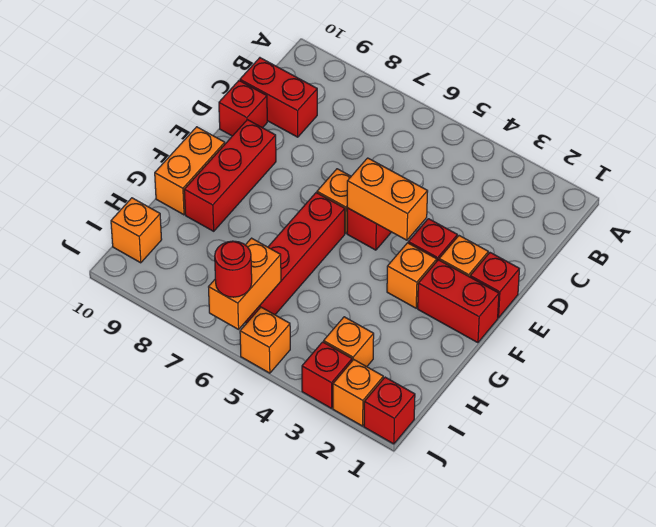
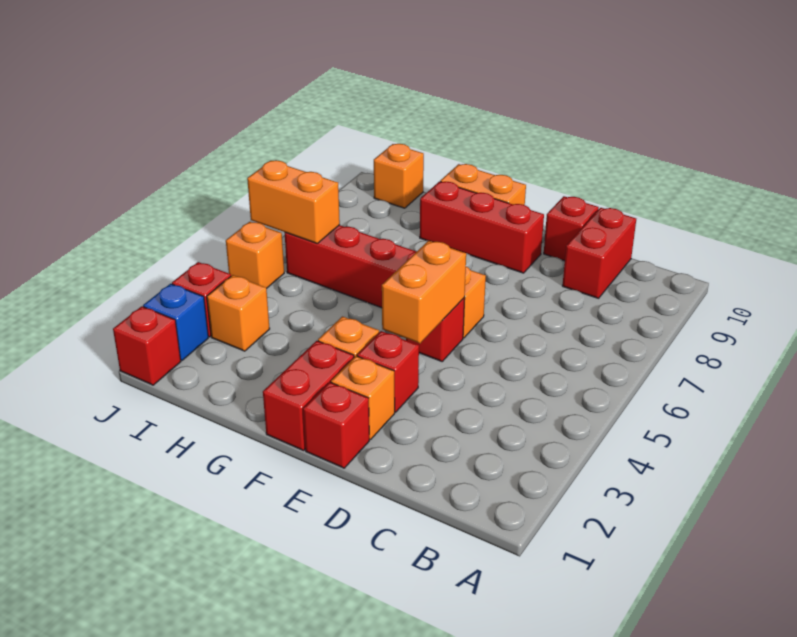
orange 1x1 brick [333,360,383,426] -> blue 1x1 brick [143,284,208,360]
red 1x1 round brick [215,241,252,297] -> none

